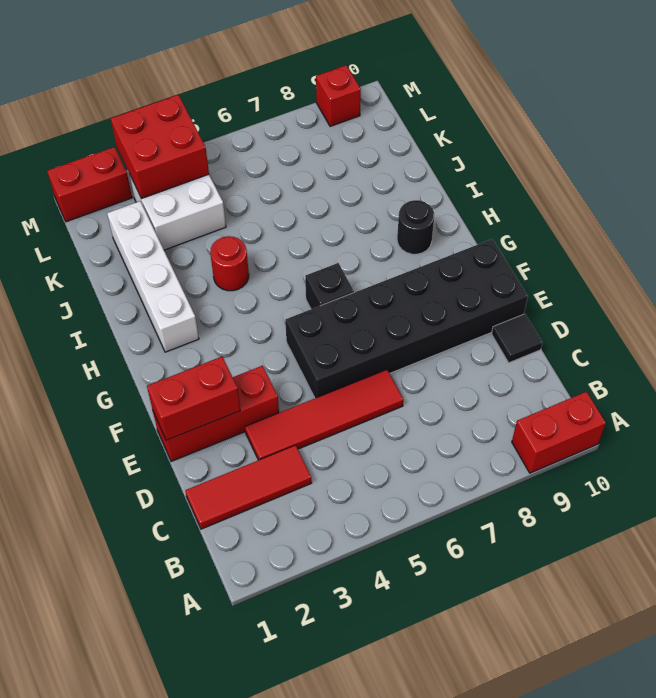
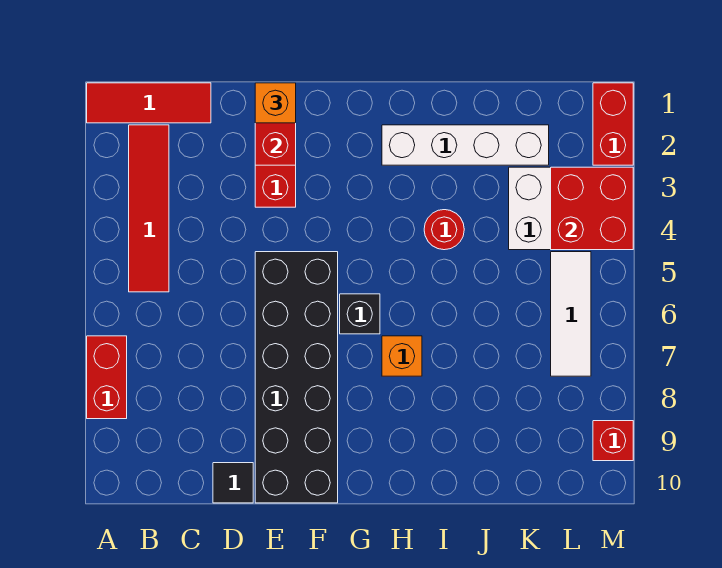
red 1x2 brick [512,392,606,473] -> red 1x2 brick moved to [87,336,127,419]
red 1x3 tile [185,445,312,529] -> red 1x3 tile turned to [87,83,211,123]
red 1x4 tile [245,370,403,460] -> red 1x4 tile moved to [129,125,169,292]
none -> orange 1x1 brick [255,83,296,123]
none -> orange 1x1 brick [382,336,422,376]
black 1x1 round brick [397,200,434,254] -> none
none -> white 1x3 tile [551,252,591,376]

